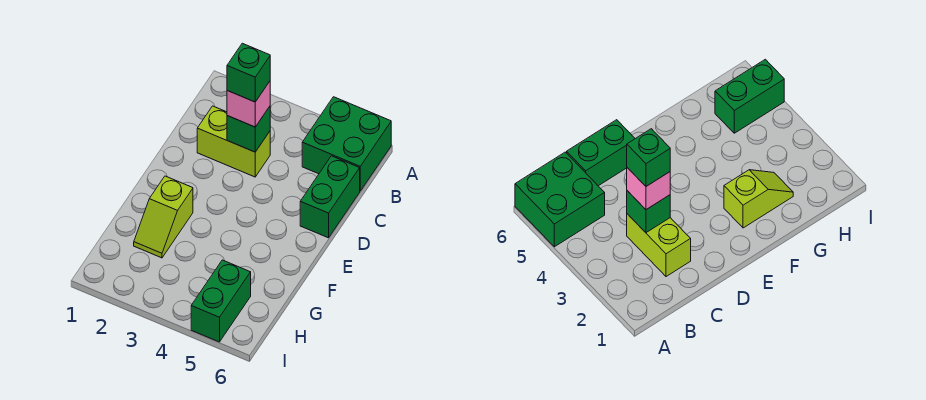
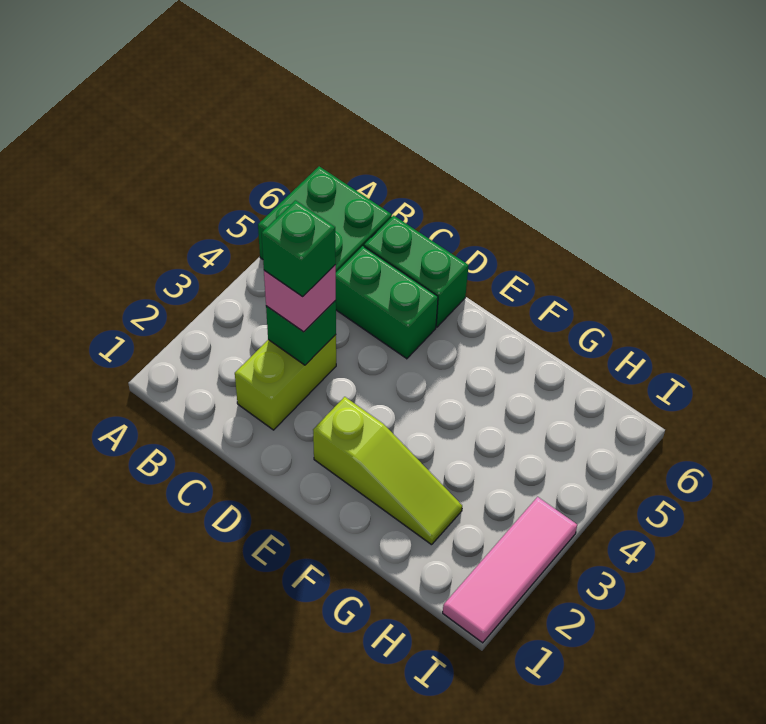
lime 1x2 slope [134,176,193,258] -> lime 1x3 slope [313,397,462,545]
green 1x2 brick [191,260,251,342] -> green 1x2 brick moved to [335,246,438,359]
none -> pink 1x3 tile [443,497,577,643]

